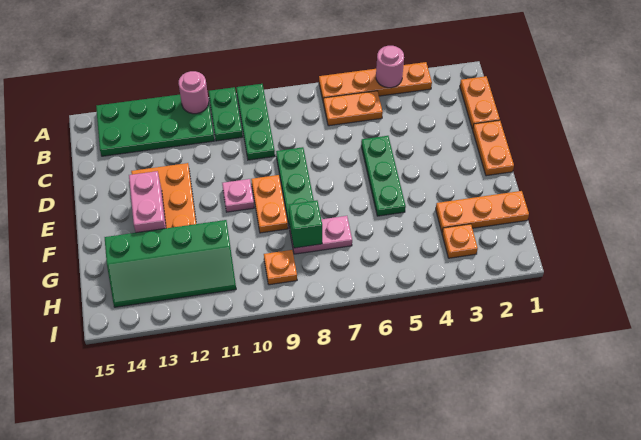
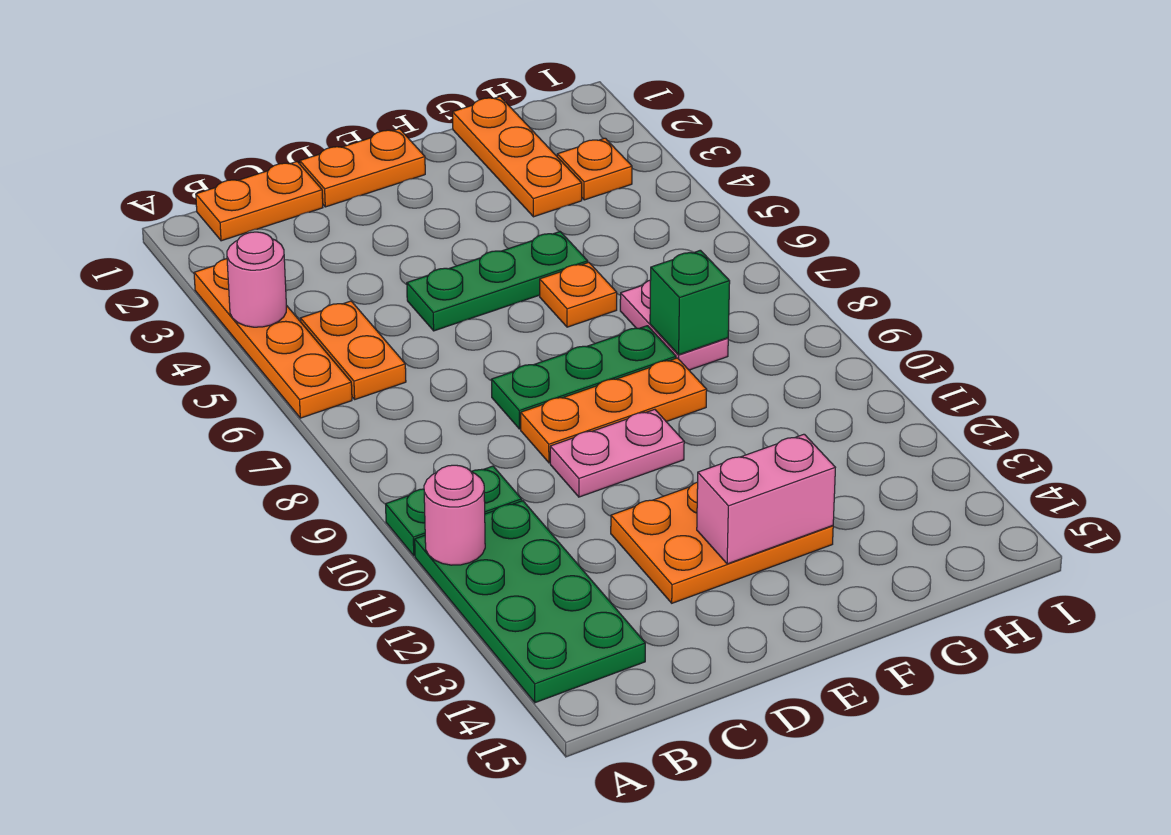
green 1x3 plate [236,84,275,160] -> none
orange 1x2 plate [251,175,288,233] -> orange 1x3 plate [521,358,707,463]
pink 1x1 plate [222,179,254,212] -> pink 1x2 plate [550,409,684,497]
green 2x4 slope [105,220,236,307] -> none
orange 1x1 plate [264,250,297,285] -> orange 1x1 plate moved to [540,262,617,327]

